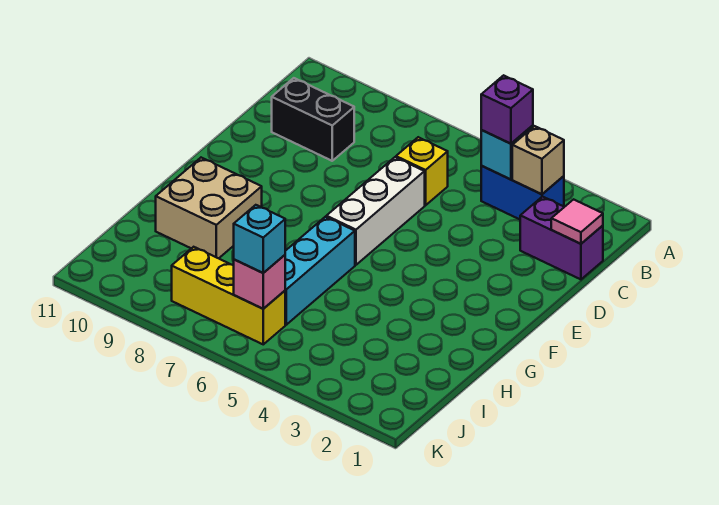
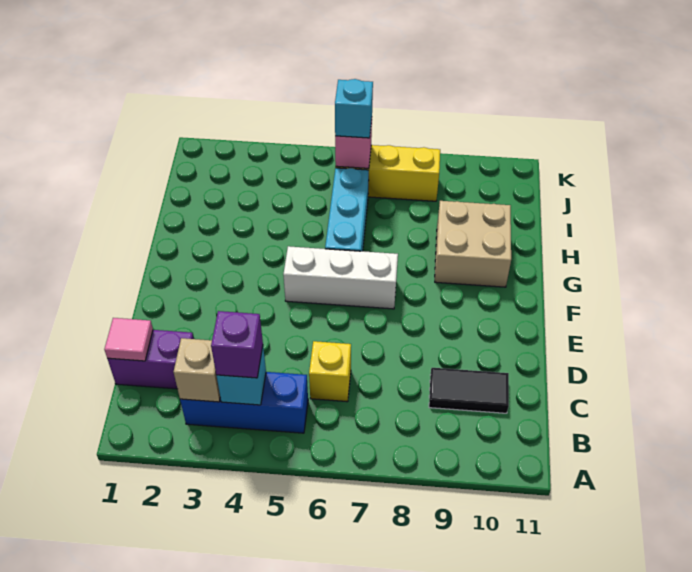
blue 1x2 brick [481,166,564,219] -> blue 1x3 brick [180,372,308,433]
black 1x2 brick [272,78,354,161] -> black 1x2 tile [429,368,509,413]
white 1x3 brick [326,157,425,265] -> white 1x3 brick turned to [283,246,398,309]

